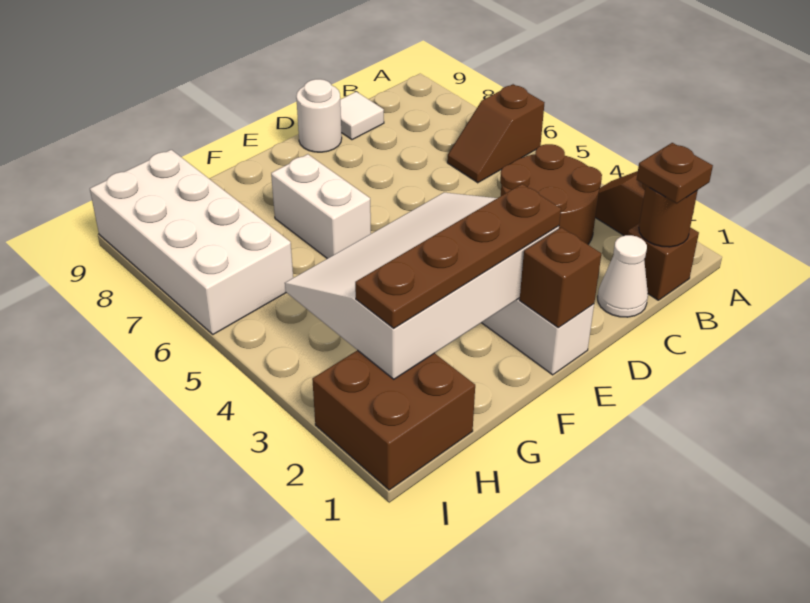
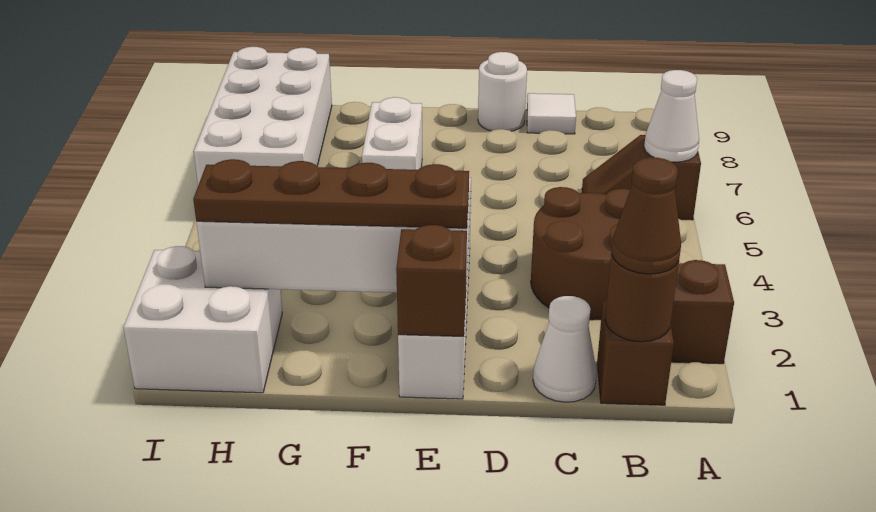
none -> white 1x1 cone [644,70,699,162]
brown 1x1 plate [636,143,713,203] -> brown 1x1 cone [612,157,681,274]
brown 2x2 brick [312,350,475,490] -> white 2x2 brick [123,246,282,393]

